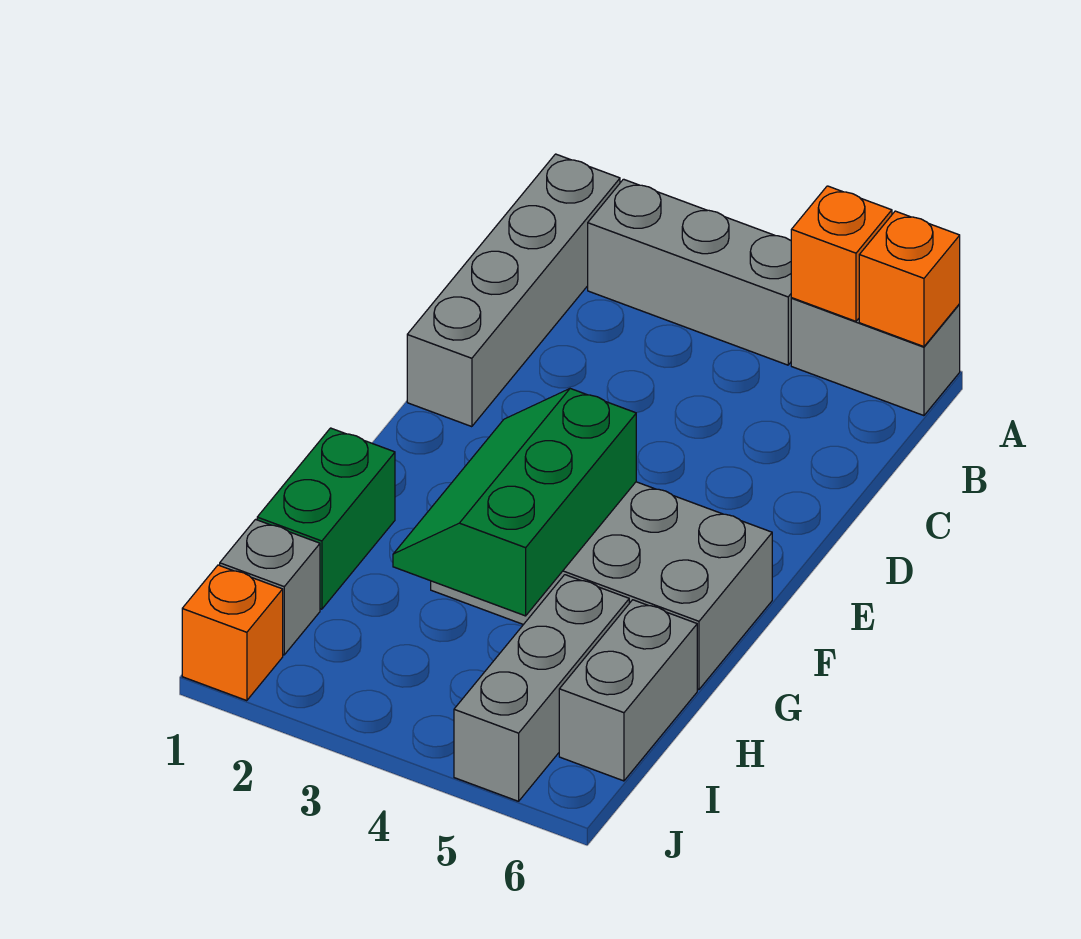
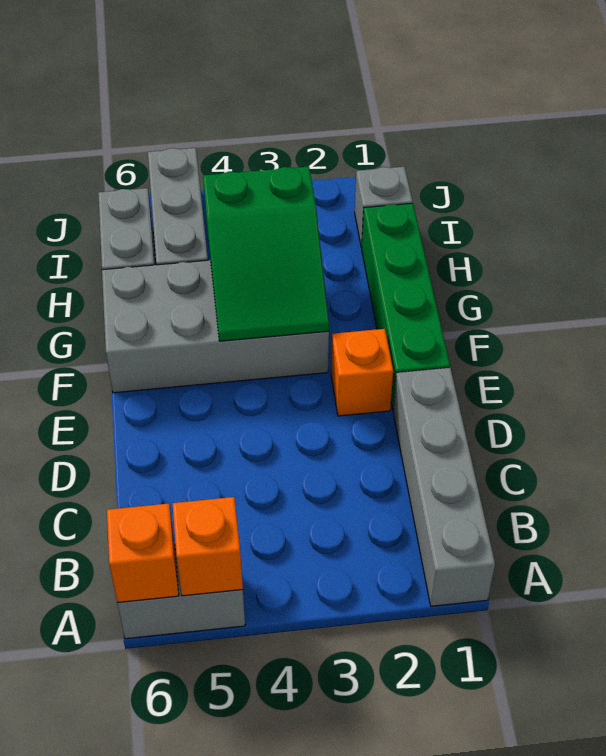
grey 1x3 brick [588,179,791,365] -> none
green 2x3 slope [393,389,636,616] -> green 2x3 slope turned to [203,166,329,341]
green 1x2 brick [257,428,395,609] -> green 1x4 brick [362,203,450,409]
orange 1x1 brick [182,565,283,701] -> orange 1x1 brick moved to [331,329,393,416]

